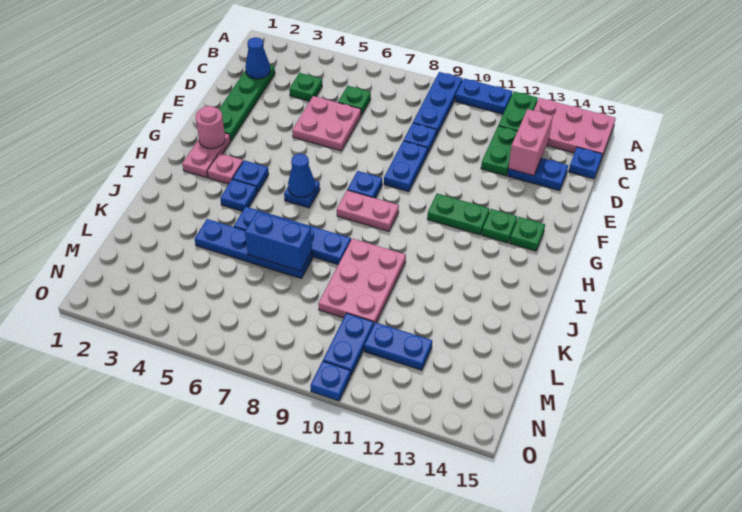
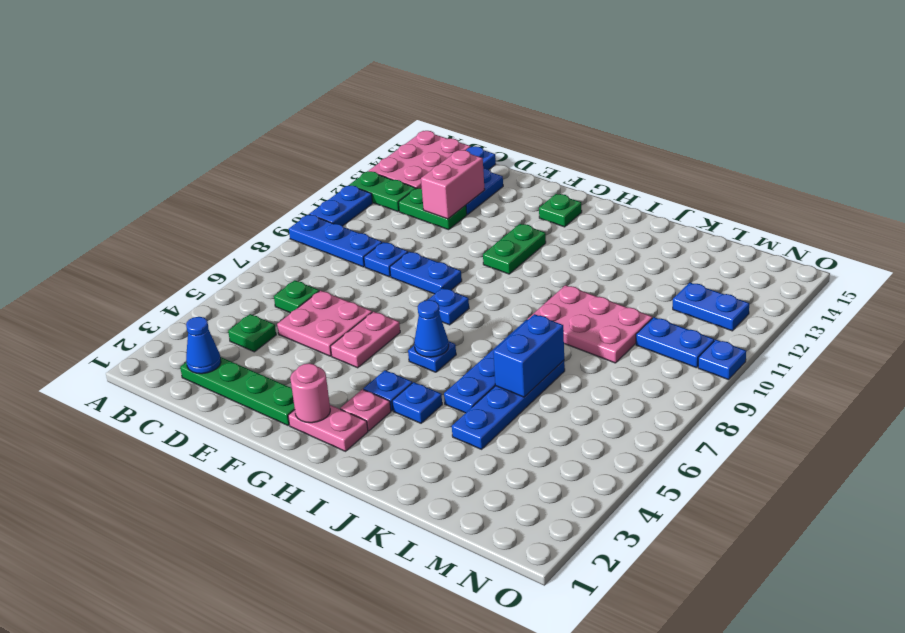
pink 1x2 brick [508,109,553,176] -> pink 1x2 brick turned to [421,150,485,219]
green 1x1 plate [482,209,517,243] -> none
pink 1x2 plate [337,190,399,231] -> pink 1x2 plate moved to [330,312,400,368]
blue 1x2 plate [364,322,432,370] -> blue 1x2 plate turned to [673,283,749,331]

